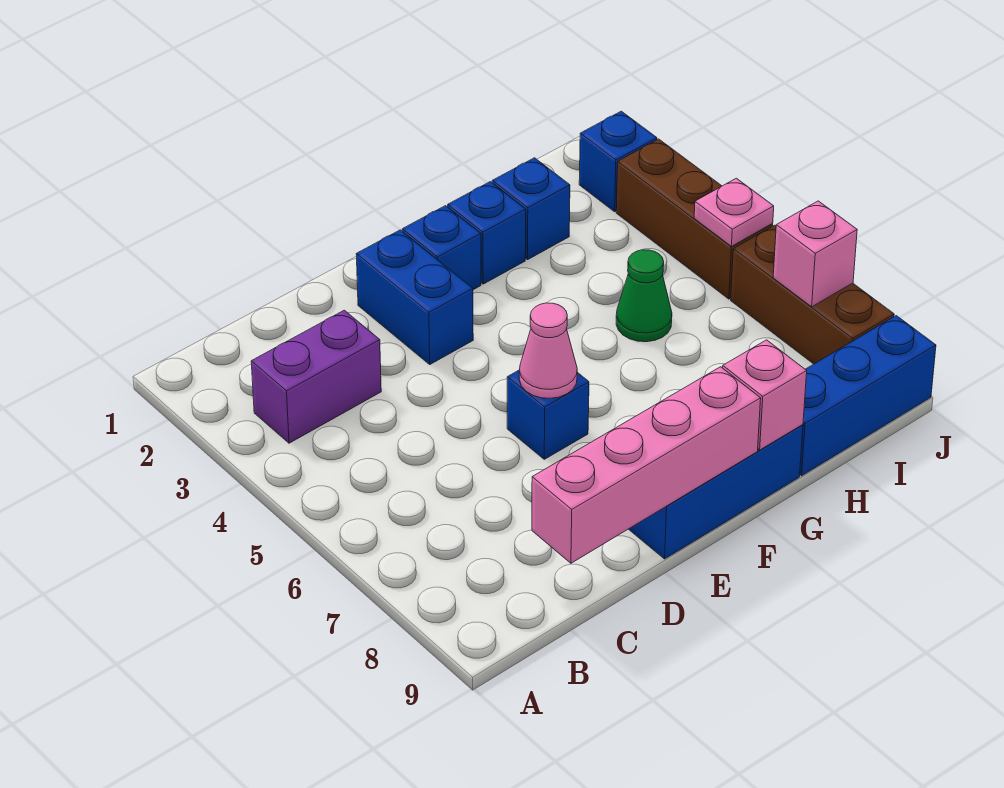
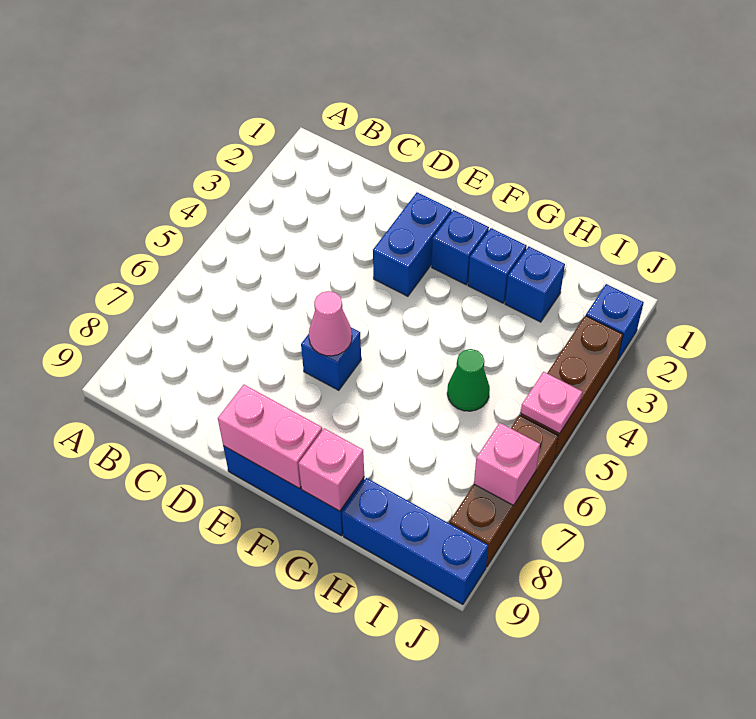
purple 1x2 brick [251,310,381,443] -> none
pink 1x4 brick [532,367,761,563] -> pink 1x2 brick [218,385,322,489]

